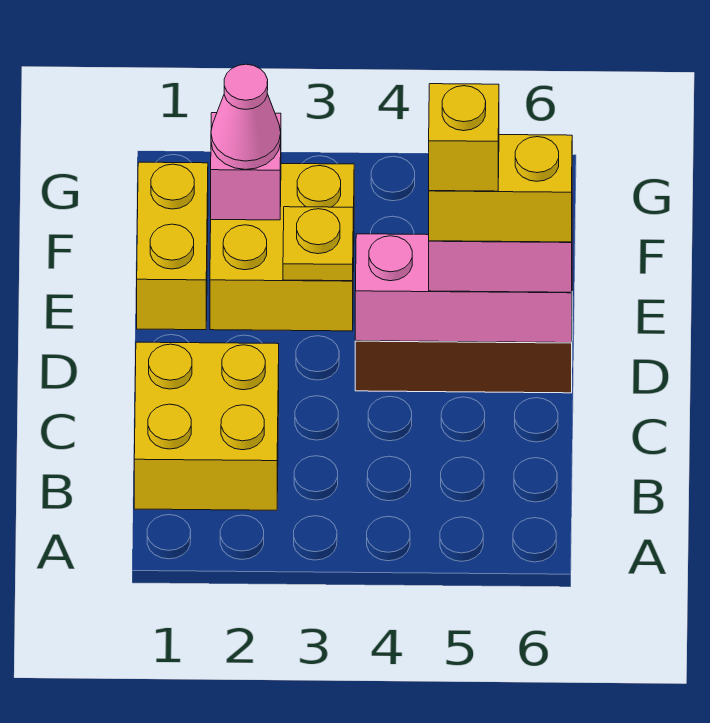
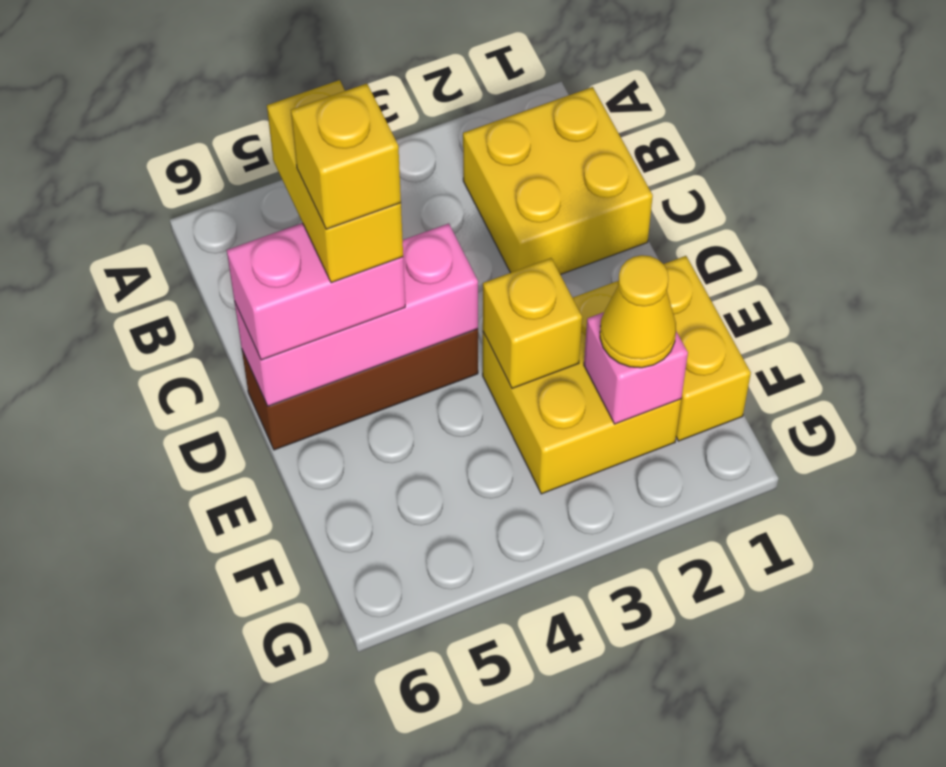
yellow 1x2 brick [429,135,572,242] -> yellow 1x2 brick turned to [267,80,403,283]
yellow 1x1 plate [283,207,353,281] -> yellow 1x1 brick [483,258,582,388]
pink 1x1 cone [211,64,281,170] -> yellow 1x1 cone [600,255,676,368]

